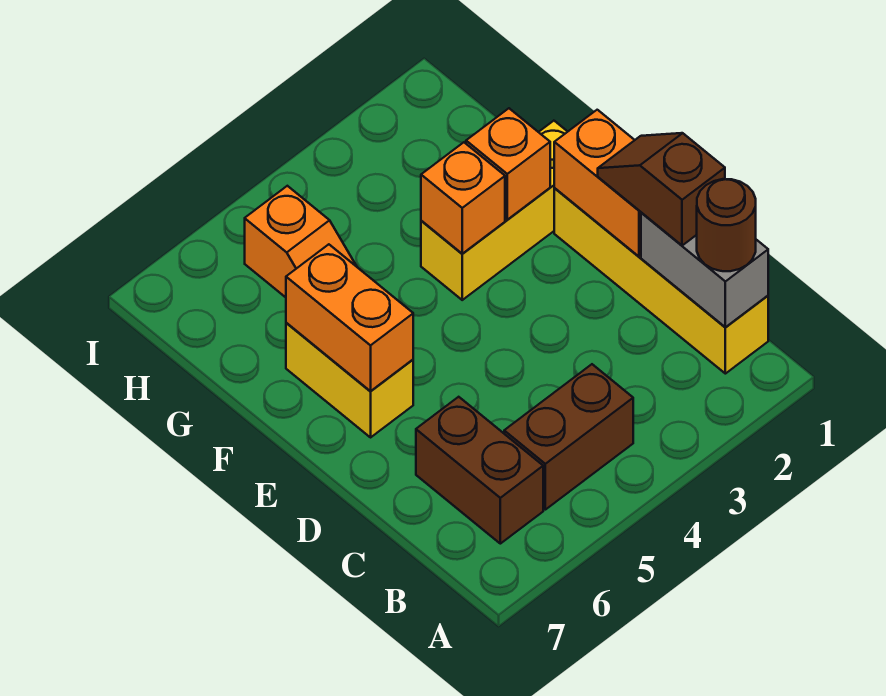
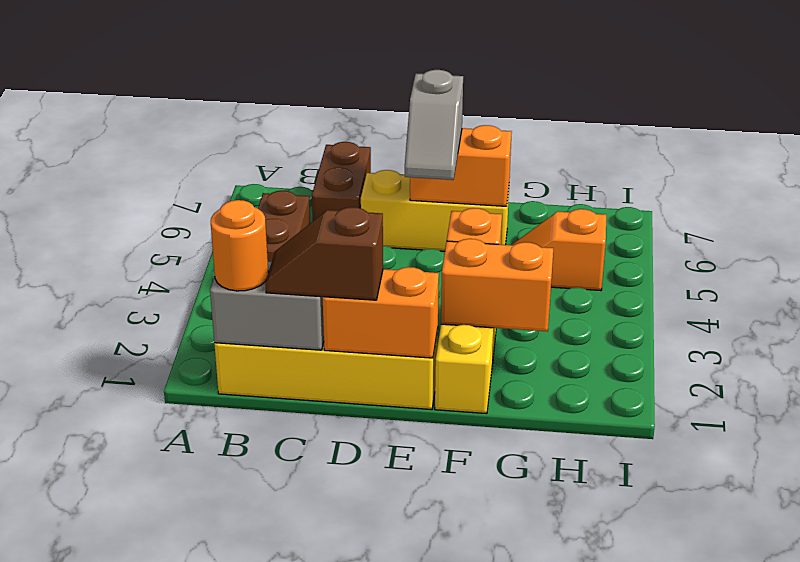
brown 1x1 round brick [697,179,756,271] -> orange 1x1 round brick [211,200,268,291]
brown 1x2 brick [416,397,543,544] -> brown 1x2 brick turned to [312,142,371,221]
brown 1x2 slope [598,133,725,246] -> brown 1x2 slope turned to [266,207,383,300]
none -> grey 1x2 slope [405,70,463,180]
yellow 1x2 brick [286,323,413,437] -> yellow 1x3 brick [361,170,509,251]
orange 1x1 brick [466,108,550,220] -> orange 1x2 brick [441,239,553,331]

